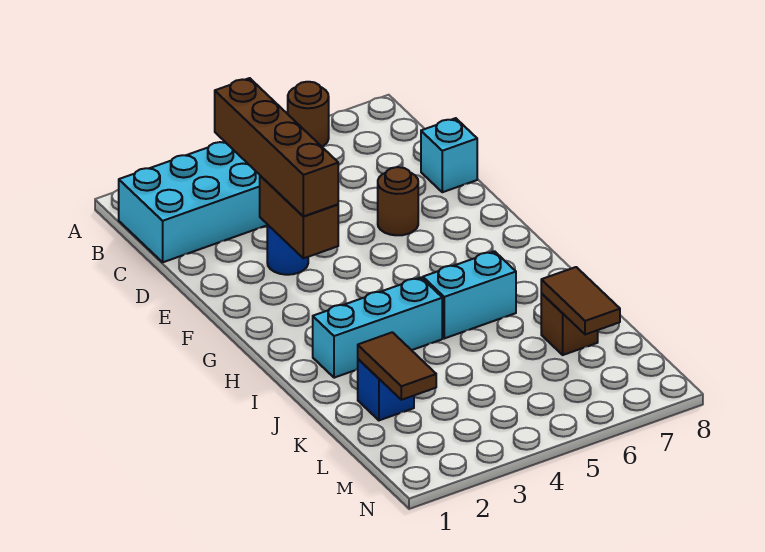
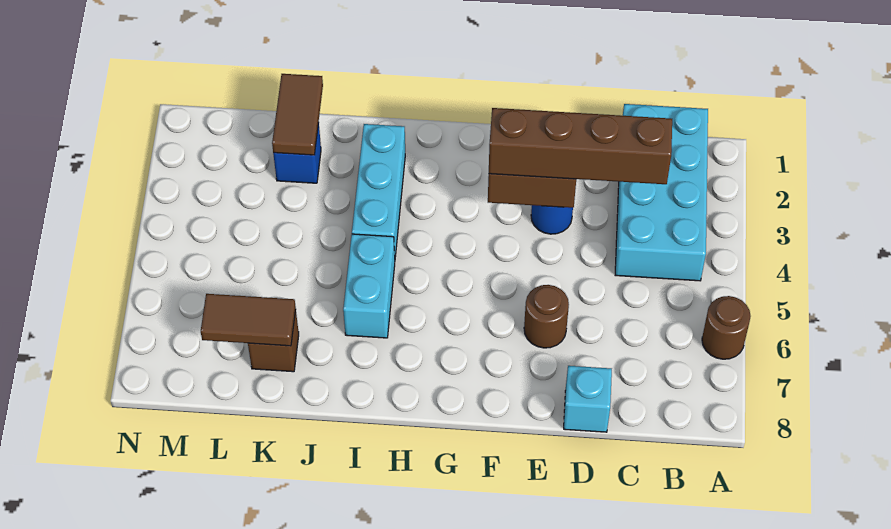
brown 1x2 tile [358,332,436,400] -> brown 1x2 tile turned to [272,74,323,155]

